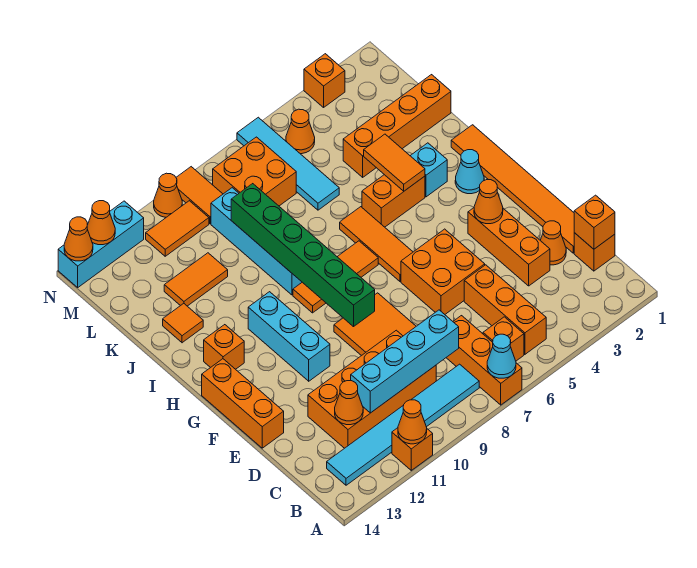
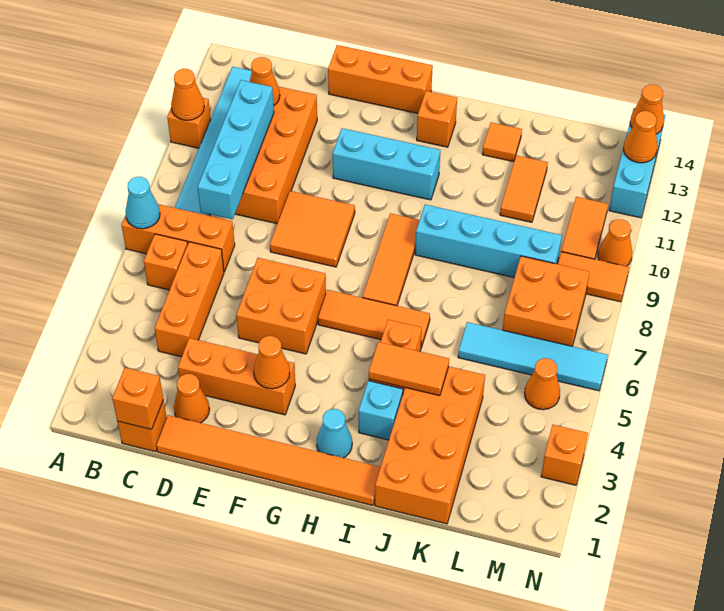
orange 1x3 brick [464,265,546,354] -> orange 1x3 brick turned to [155,242,224,357]
green 1x6 brick [231,184,375,327] -> none
orange 1x4 brick [343,75,451,177] -> orange 2x4 brick [375,367,485,524]

